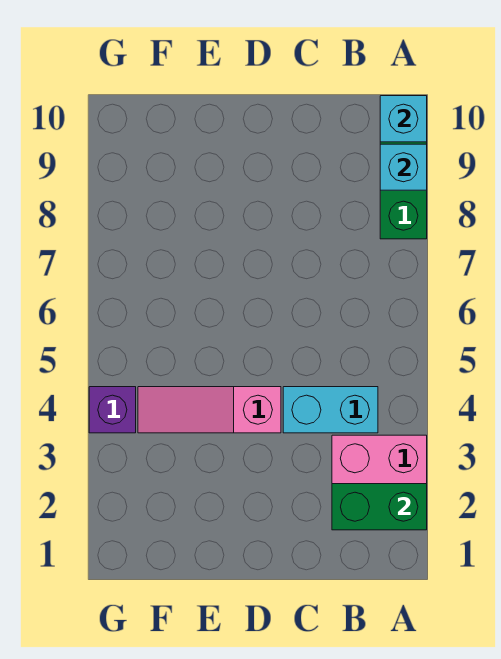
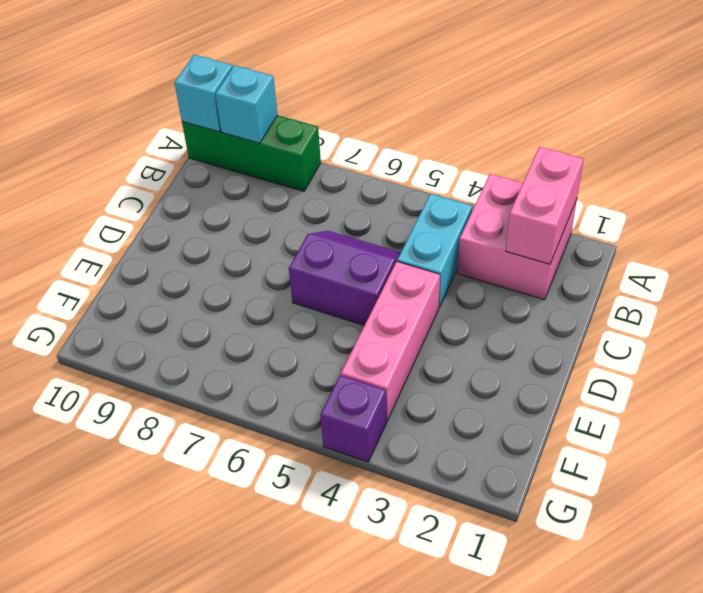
green 1x2 brick [332,484,427,530] -> pink 1x2 brick [506,147,584,264]
none -> purple 2x2 slope [289,231,401,325]
pink 1x3 slope [138,387,281,433] -> pink 1x3 brick [341,262,440,421]

